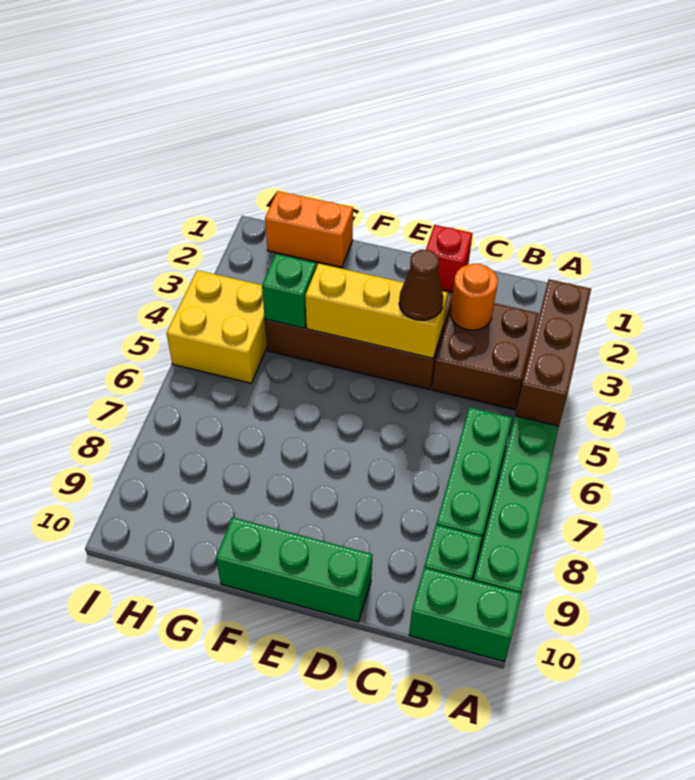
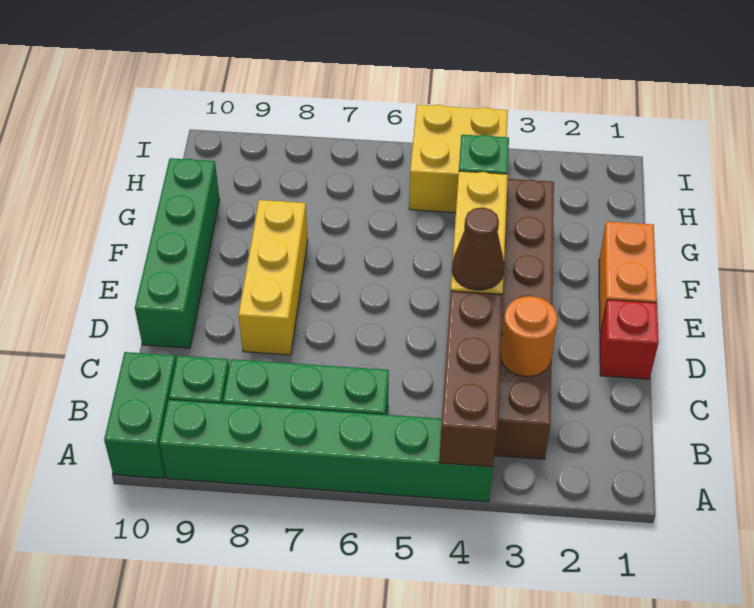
brown 1x3 brick [515,279,591,426] -> brown 1x3 brick turned to [439,291,503,467]
none -> yellow 1x3 brick [239,200,308,355]
green 1x3 brick [216,517,373,622] -> green 1x4 brick [135,158,220,348]
orange 1x2 brick [265,191,353,267] -> orange 1x2 brick moved to [599,222,657,334]

